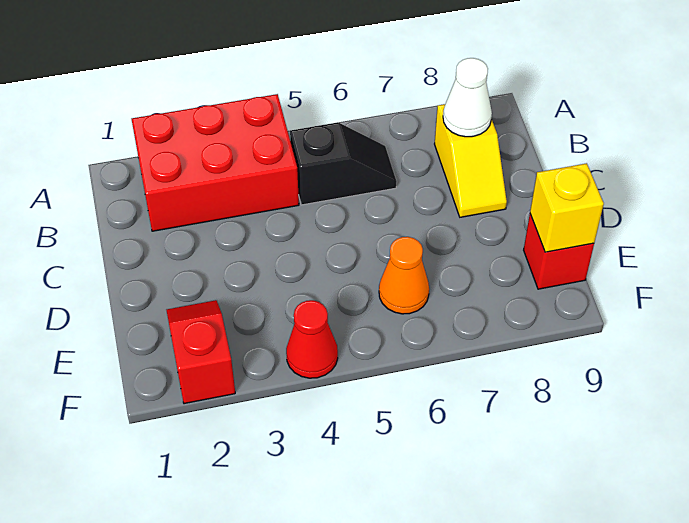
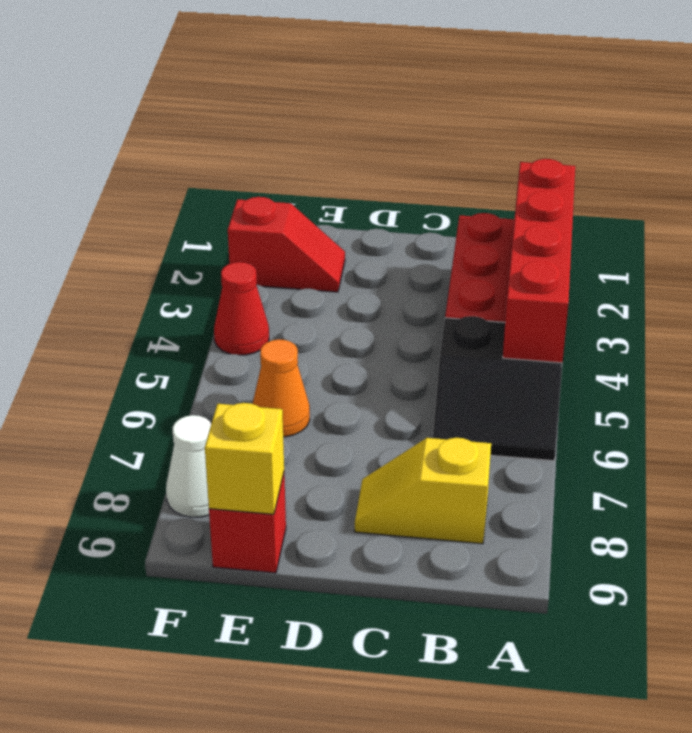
none -> red 1x4 brick [503,159,575,363]
black 1x2 slope [290,122,397,205] -> black 2x2 slope [433,316,562,461]
white 1x1 cone [443,58,492,137] -> white 1x1 cone moved to [166,415,211,517]

